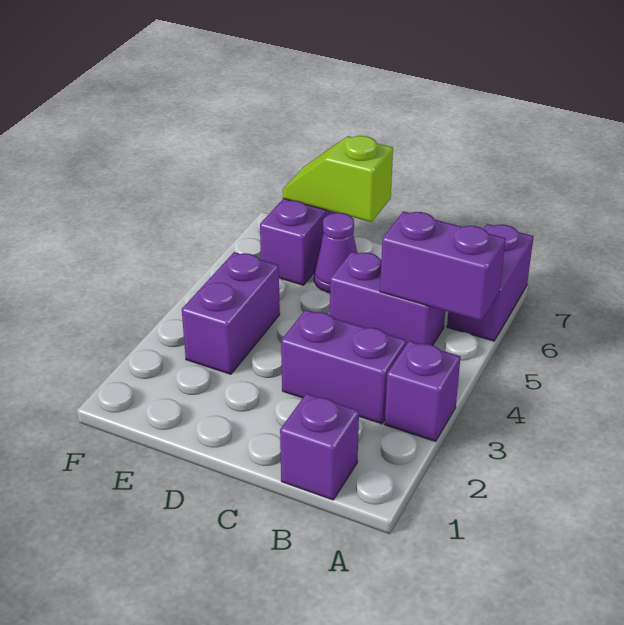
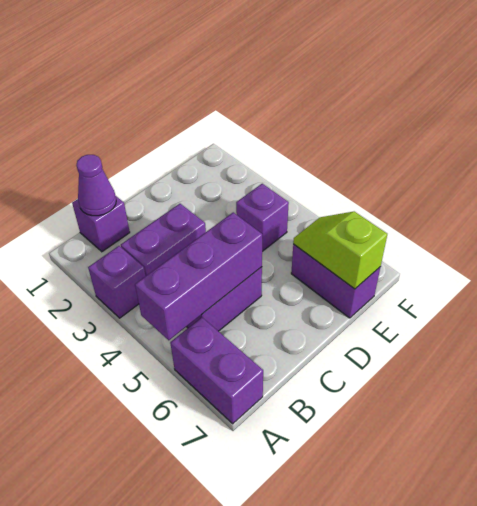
purple 1x2 brick [380,211,506,321] -> purple 1x3 brick [135,212,262,340]
purple 1x1 cone [314,213,357,293] -> purple 1x1 cone moved to [77,155,116,216]
lime 1x2 slope [283,136,393,222] -> lime 1x2 slope turned to [293,211,387,289]
purple 1x2 brick [182,252,280,374] -> purple 1x1 brick [236,184,289,251]

